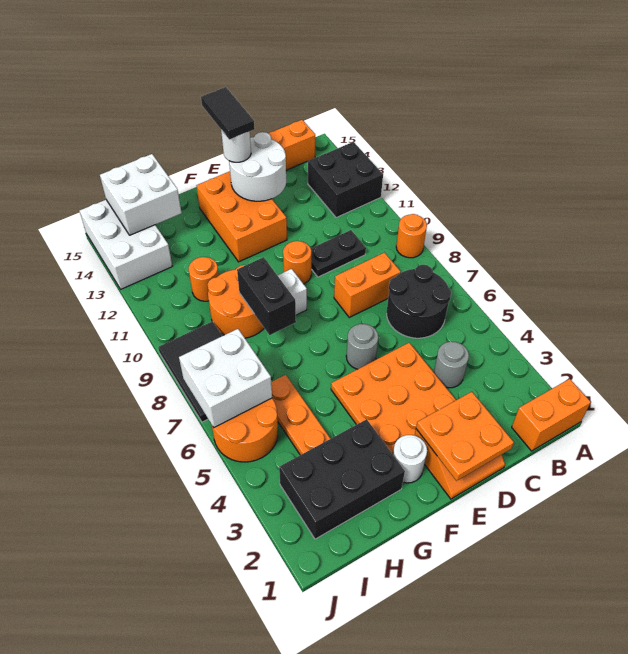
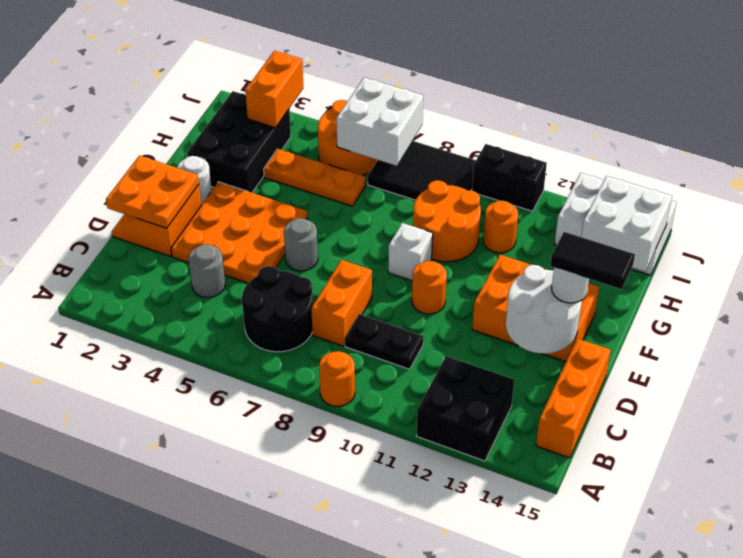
orange 1x2 brick [512,379,591,451] -> orange 1x2 brick moved to [245,51,304,128]
black 1x2 plate [311,230,366,277] -> black 1x2 plate turned to [345,314,424,369]
black 1x2 brick [237,257,296,335] -> black 1x2 brick moved to [472,144,547,211]

